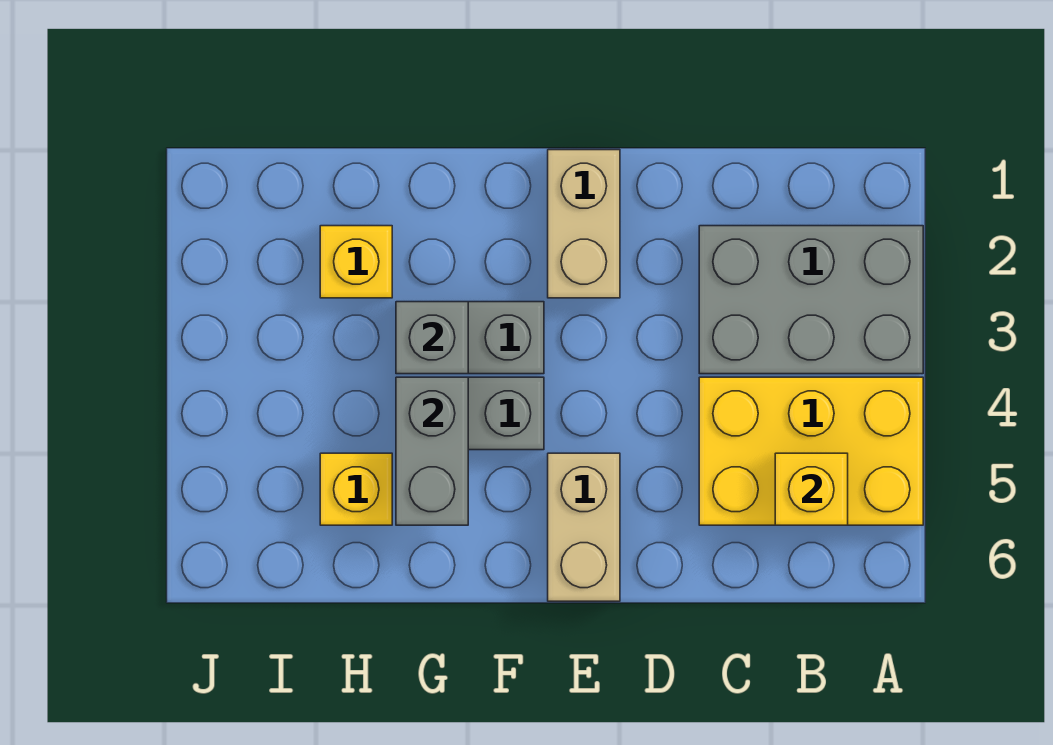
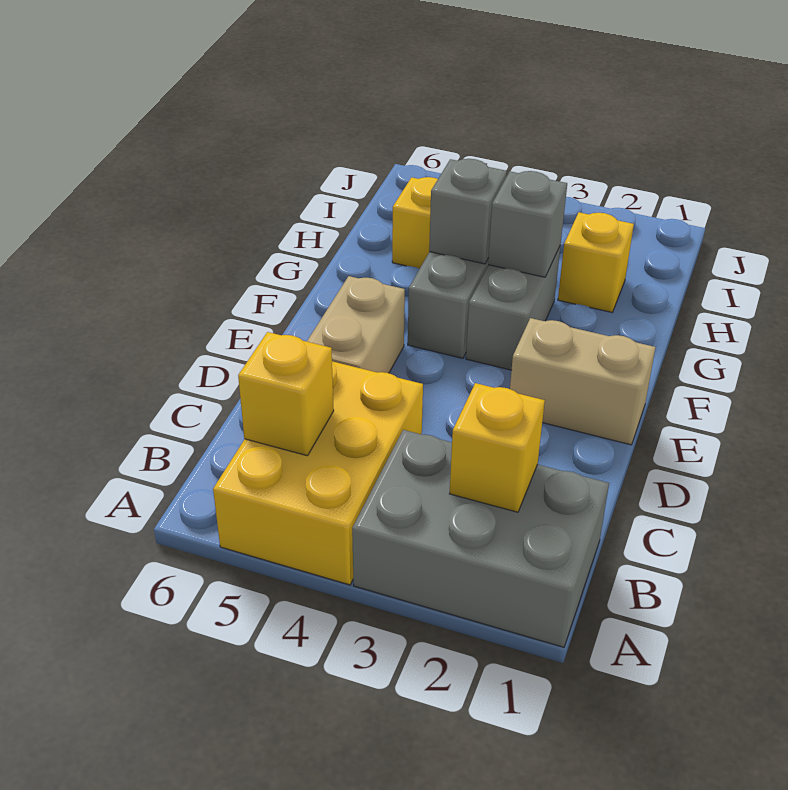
grey 2x3 brick [699,226,923,374] -> grey 2x3 brick turned to [352,430,609,647]
none -> yellow 1x1 brick [450,383,545,512]
tan 1x2 brick [548,453,620,601] -> tan 1x2 brick turned to [307,276,405,373]
grey 1x2 brick [396,377,468,525] -> grey 1x1 brick [429,159,507,264]

